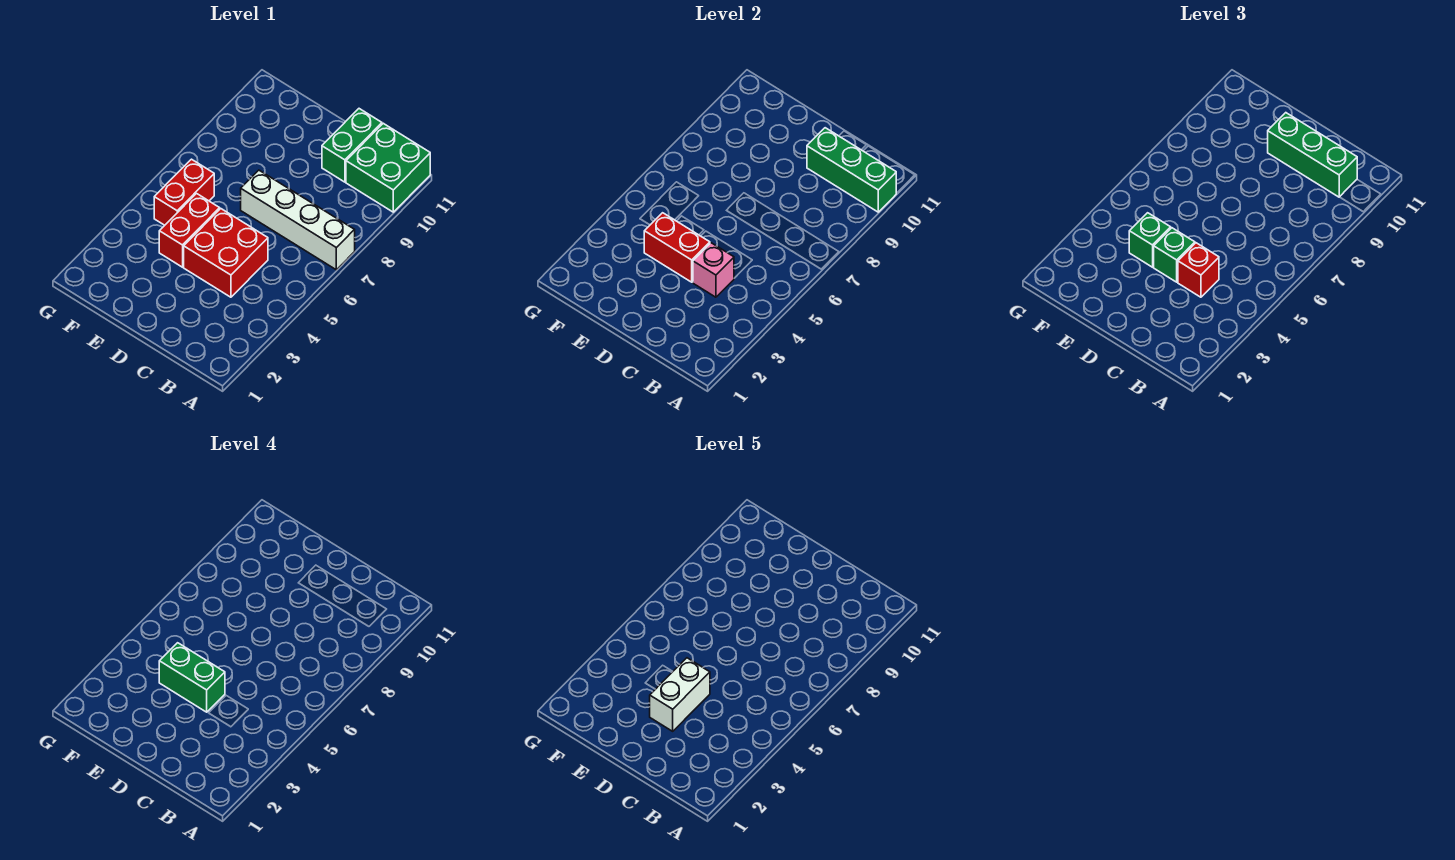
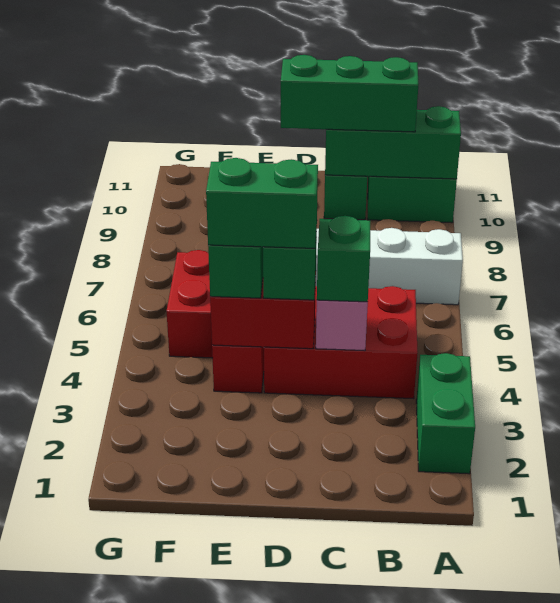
none -> green 1x2 brick [416,353,475,474]
red 2x2 brick [184,209,268,297] -> red 2x3 brick [264,286,418,399]
red 1x1 brick [1178,243,1219,297] -> green 1x1 brick [317,216,370,302]
white 1x2 brick [650,658,710,731] -> none

